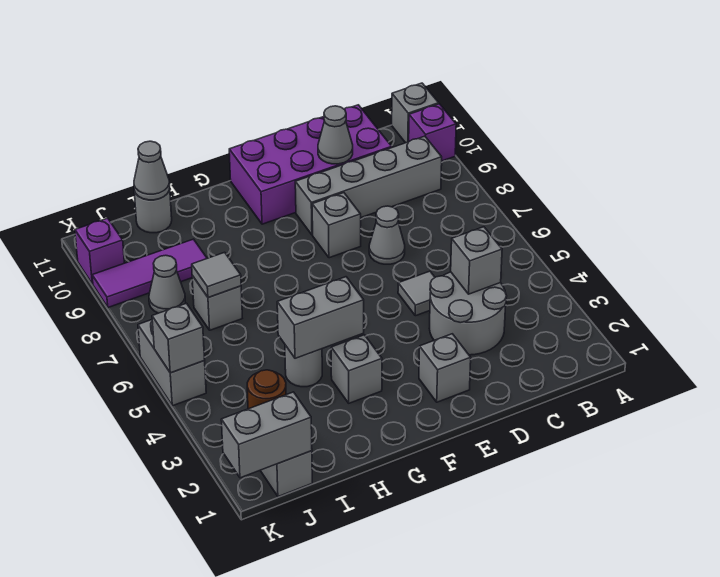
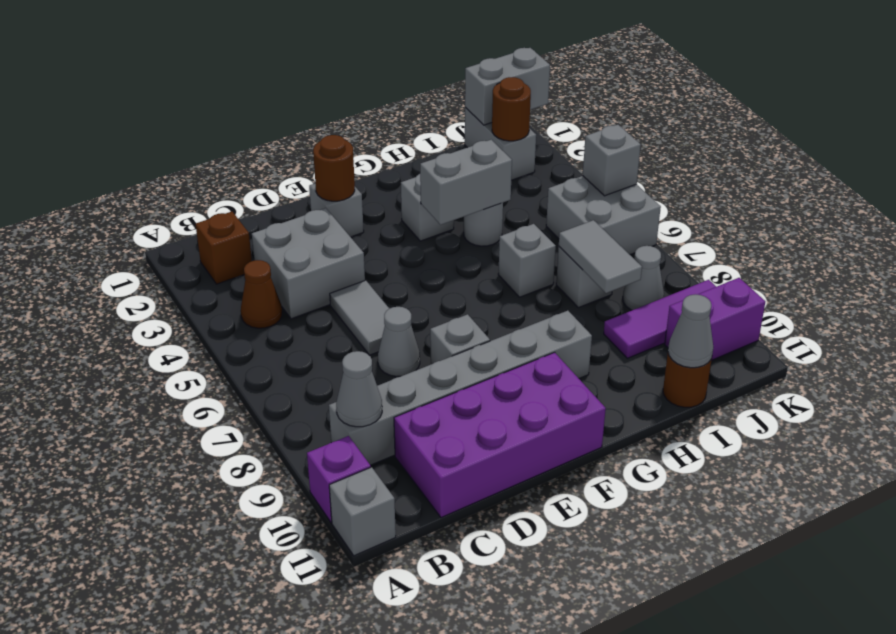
none -> brown 1x1 brick [196,212,252,284]
none -> brown 1x1 cone [241,260,282,328]
grey 1x4 brick [295,136,442,235] -> grey 1x6 brick [329,311,592,465]
grey 2x2 round brick [429,272,507,355] -> grey 2x2 brick [252,208,365,319]
grey 1x1 brick [451,227,502,294] -> grey 1x1 brick moved to [498,224,556,297]
grey 1x1 tile [398,271,435,316] -> grey 1x2 tile [330,280,389,355]
grey 1x1 cone [318,106,353,164] -> grey 1x1 cone moved to [336,351,382,427]
none -> brown 1x1 round brick [313,135,355,201]
grey 1x1 tile [192,252,241,298] -> grey 1x2 tile [559,220,642,293]
grey 1x1 round brick [134,189,172,233] -> brown 1x1 round brick [663,353,712,407]
grey 1x2 brick [138,320,206,406] -> grey 2x2 brick [546,176,661,255]
purple 1x1 brick [75,218,124,284] -> purple 1x2 brick [665,278,765,360]

